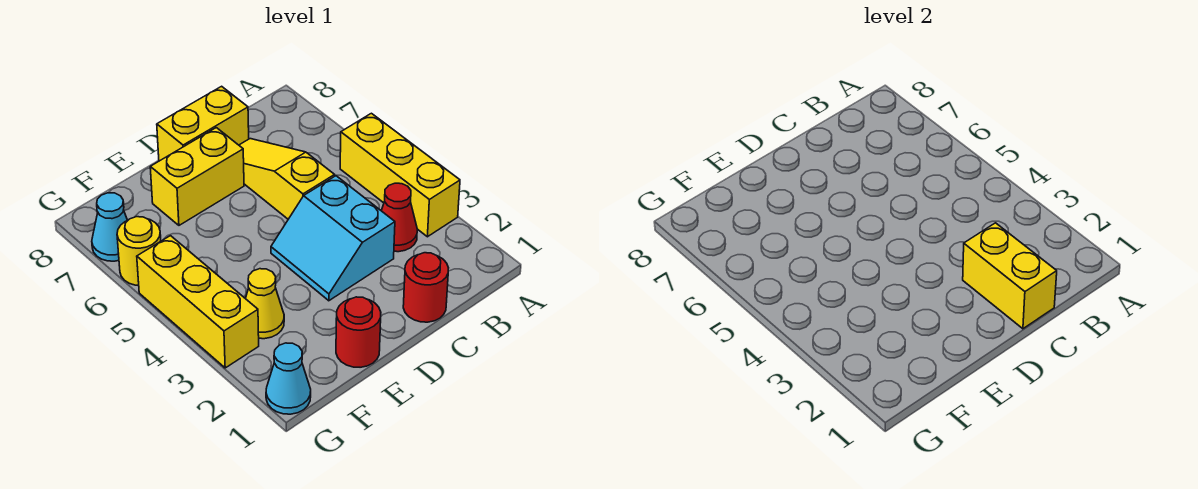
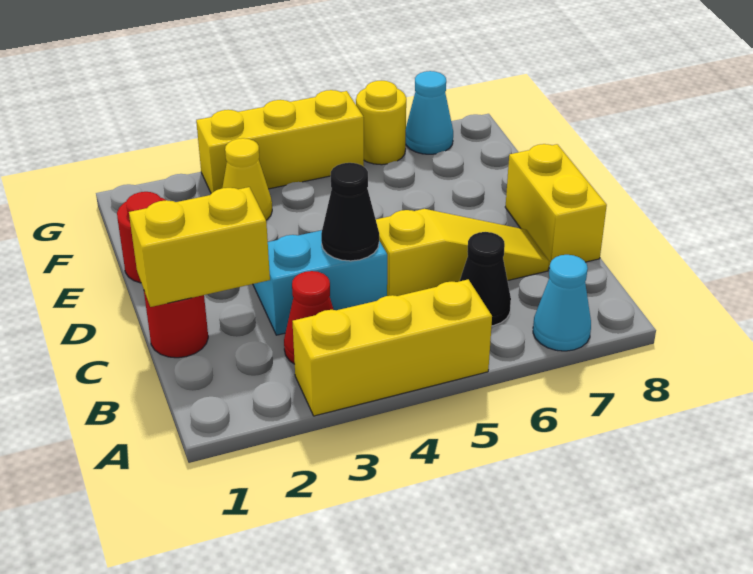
none -> black 1x1 cone [460,232,511,326]
none -> black 1x1 cone [321,163,379,261]
yellow 1x2 brick [150,128,244,225] -> none
cyan 1x1 cone [266,343,311,414] -> cyan 1x1 cone moved to [533,255,591,351]

